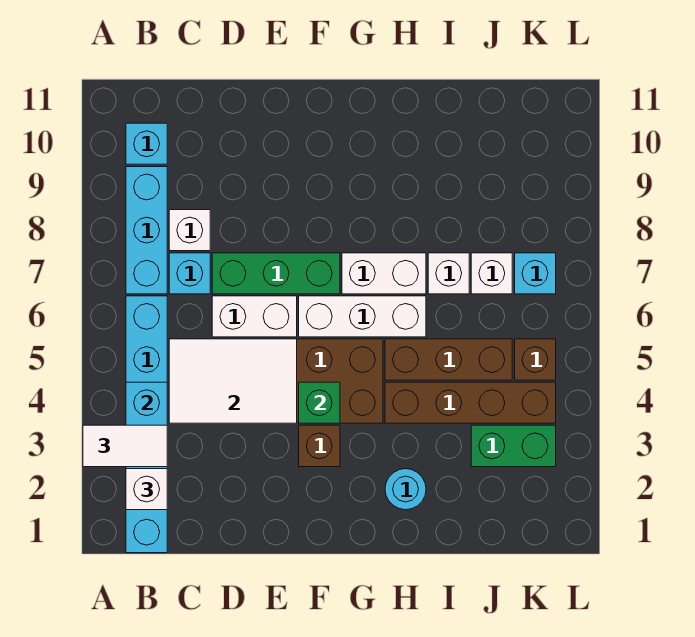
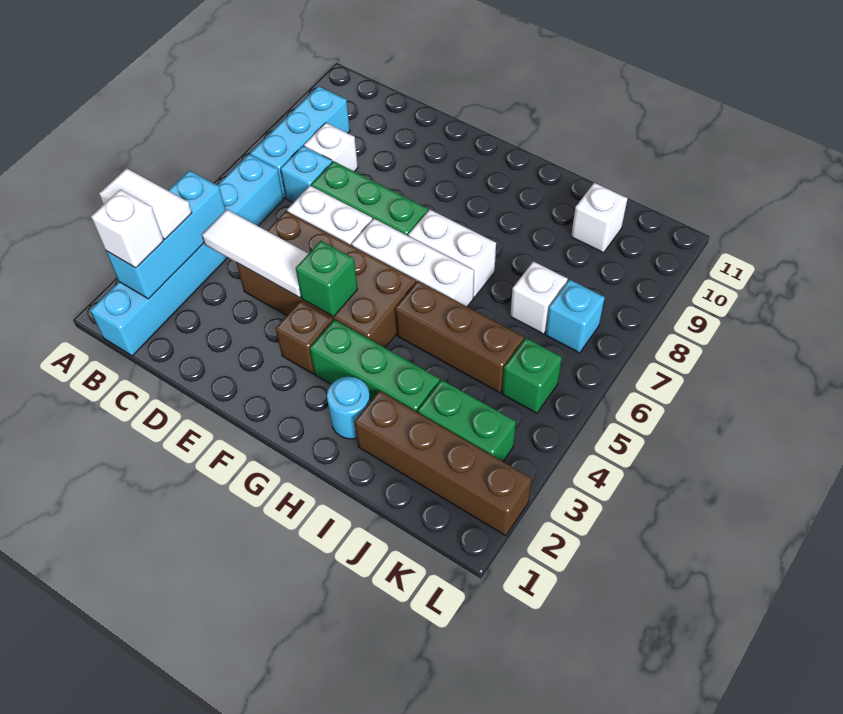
cyan 1x1 brick [126,123,167,164] -> none
white 2x3 tile [169,339,297,423] -> white 1x3 tile [202,210,309,298]
none -> green 1x3 brick [310,320,440,412]
brown 1x4 brick [385,382,556,423] -> brown 1x4 brick moved to [355,391,532,536]
white 1x1 brick [428,253,469,294] -> white 1x1 brick moved to [571,183,628,253]
brown 1x1 brick [515,339,556,380] -> green 1x1 brick [502,338,562,413]

